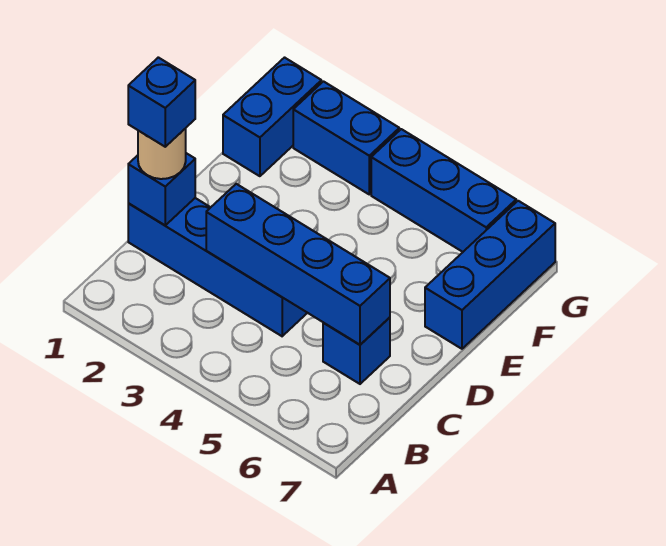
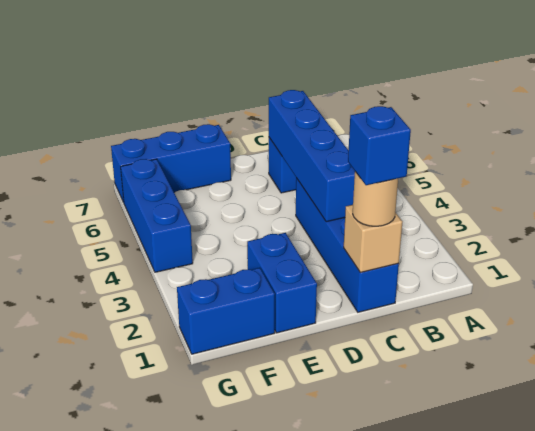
blue 1x1 brick [128,153,195,225] -> tan 1x1 brick [344,205,402,272]
blue 1x2 brick [293,81,399,194] -> blue 1x2 brick moved to [247,233,317,333]

